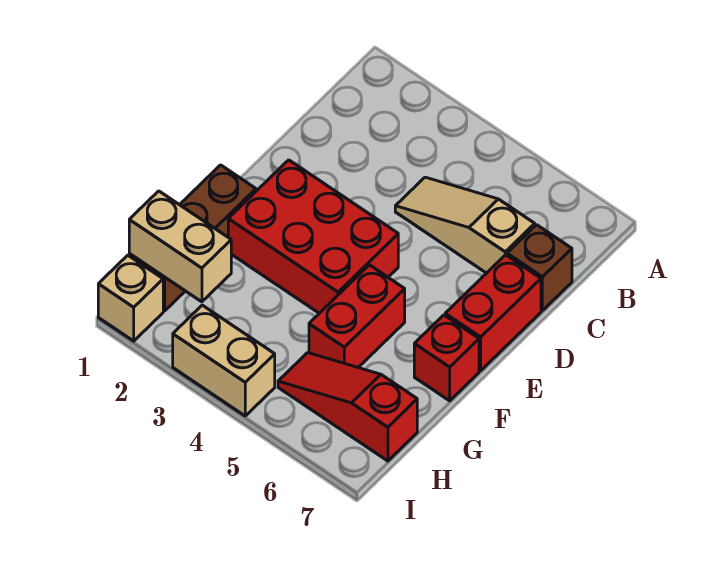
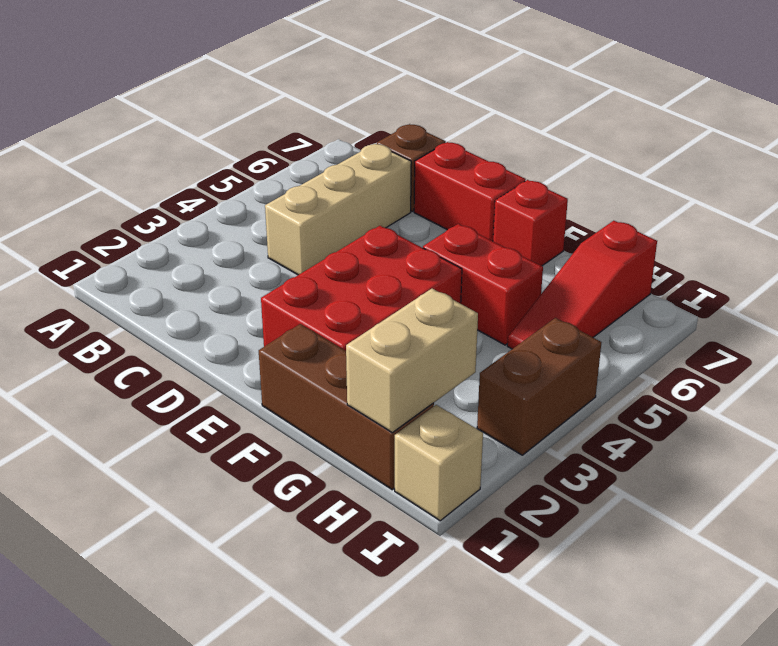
tan 1x3 slope [395,177,535,273] -> tan 1x3 brick [265,144,411,275]
tan 1x2 brick [173,305,275,416] -> brown 1x2 brick [477,318,602,455]

